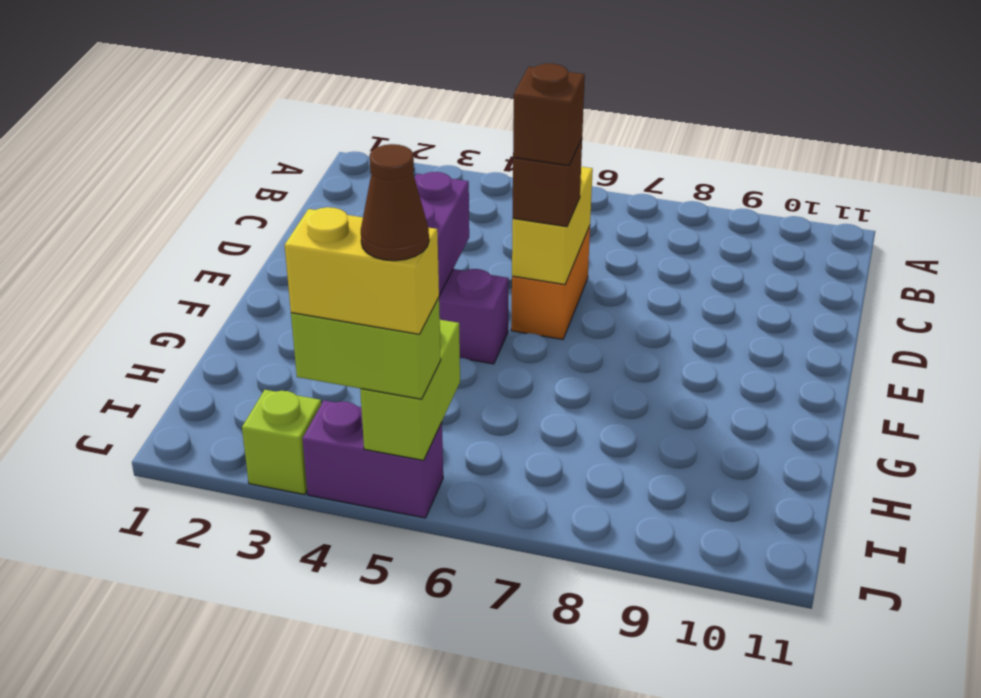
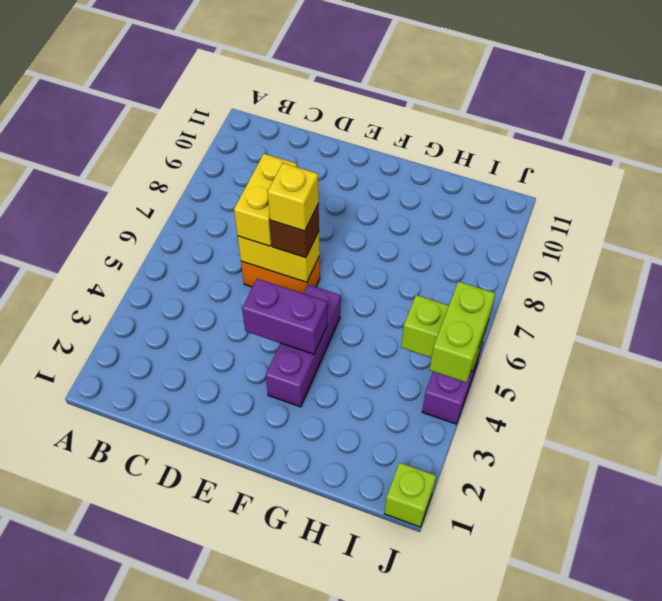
brown 1x1 brick [513,63,585,166] -> yellow 1x1 brick [268,163,319,231]
lime 1x1 brick [242,390,321,495] -> lime 1x1 brick moved to [384,463,436,527]
yellow 1x2 brick [285,207,439,334] -> yellow 1x2 brick moved to [234,154,297,246]
brown 1x1 cone [361,144,429,261] -> none

